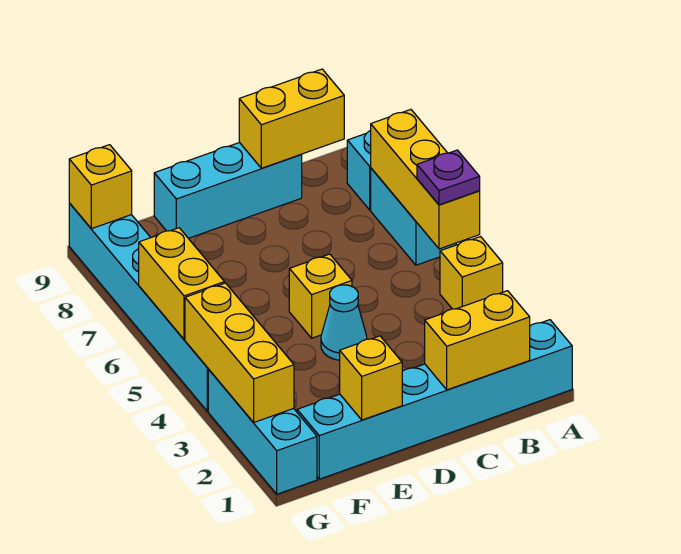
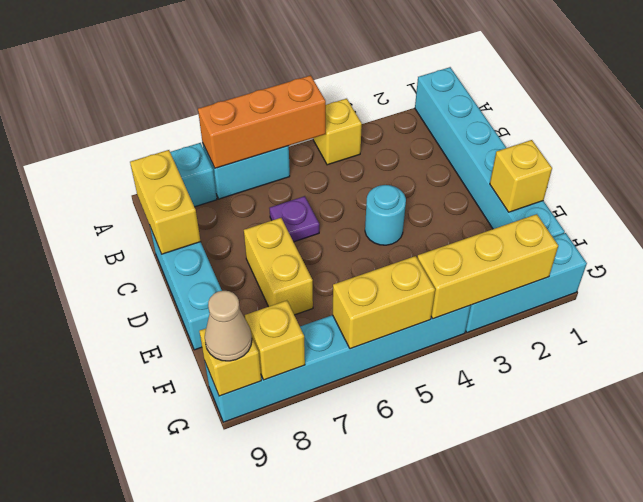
yellow 1x3 brick [371,110,480,249] -> orange 1x3 brick [198,75,326,168]
purple 1x1 plate [417,150,480,205] -> purple 1x1 plate moved to [269,196,319,242]
yellow 1x2 brick [425,291,530,390] -> yellow 1x2 brick moved to [244,218,313,315]
cyan 1x1 cone [321,285,367,360] -> cyan 1x1 round brick [365,185,406,245]
yellow 1x1 brick [289,254,352,338] -> yellow 1x1 brick moved to [245,301,305,380]
none -> tan 1x1 cone [205,291,252,361]

